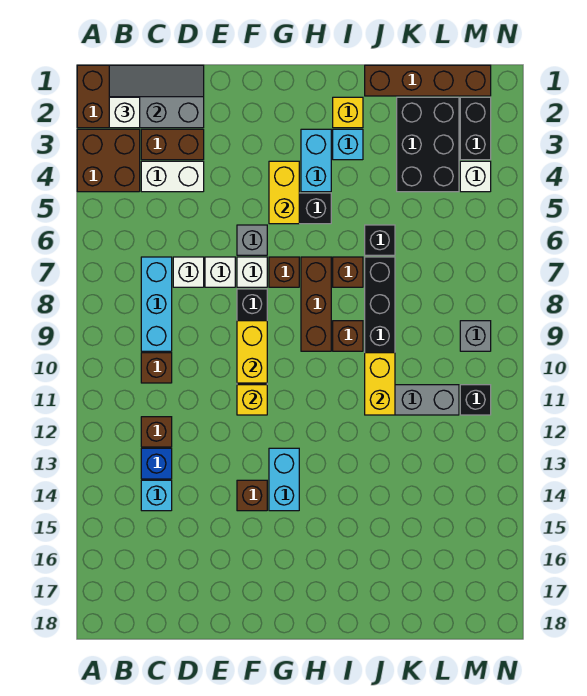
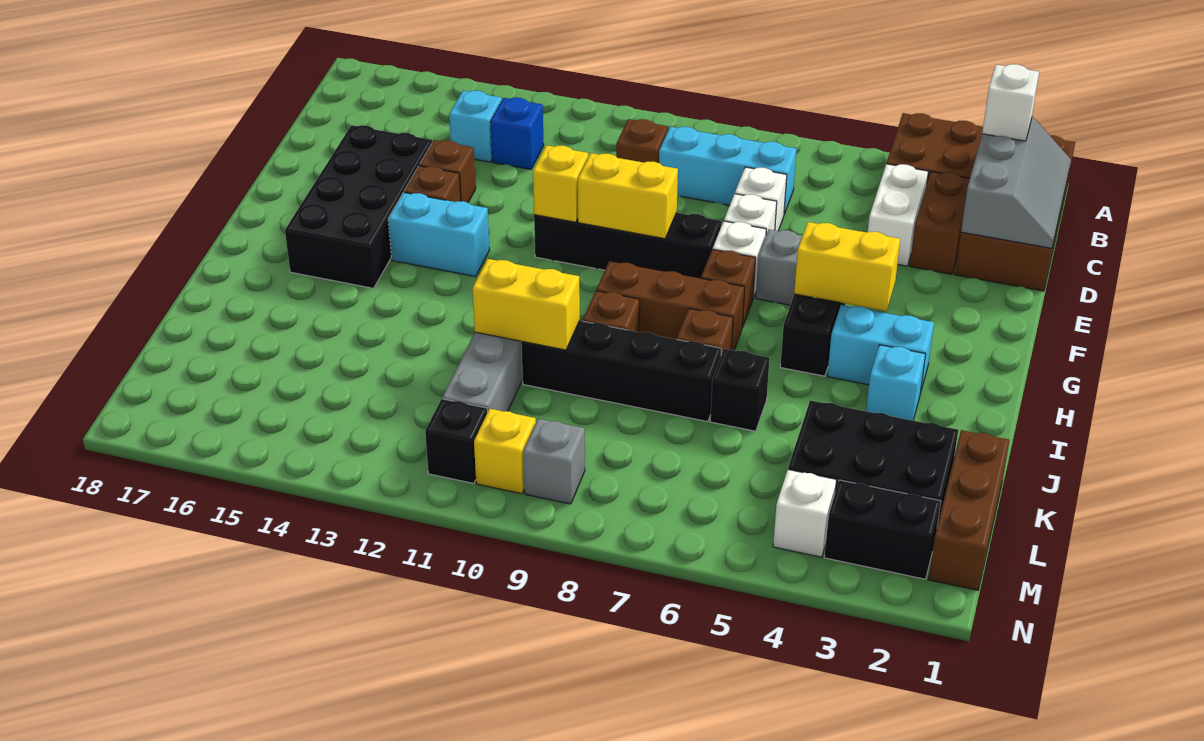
brown 1x1 brick [141,417,172,447] -> brown 1x1 brick moved to [420,140,476,203]
none -> black 2x4 brick [285,125,432,288]
yellow 1x1 brick [333,97,363,128] -> yellow 1x1 brick moved to [474,409,536,494]
brown 1x4 brick [365,65,491,96] -> brown 1x3 brick [928,430,1010,590]

